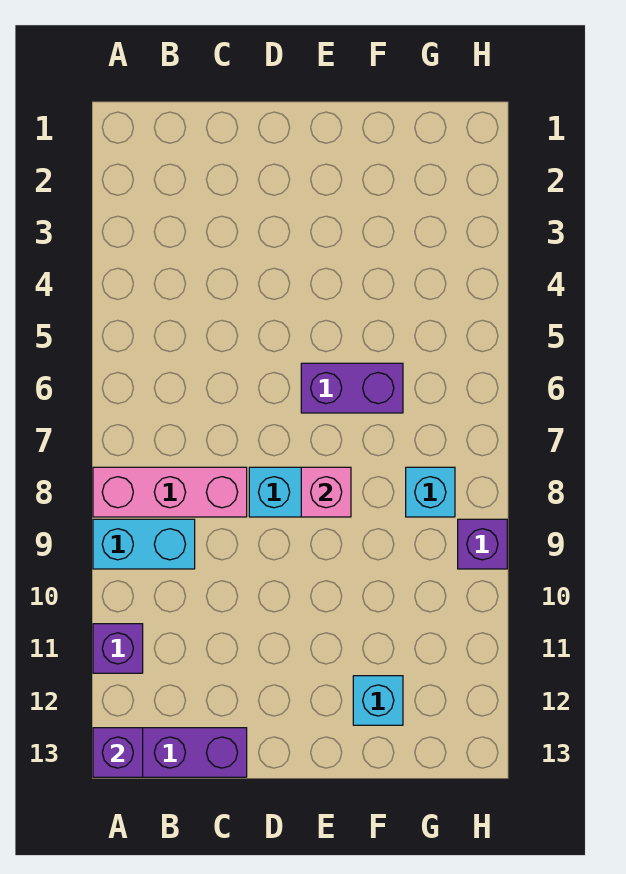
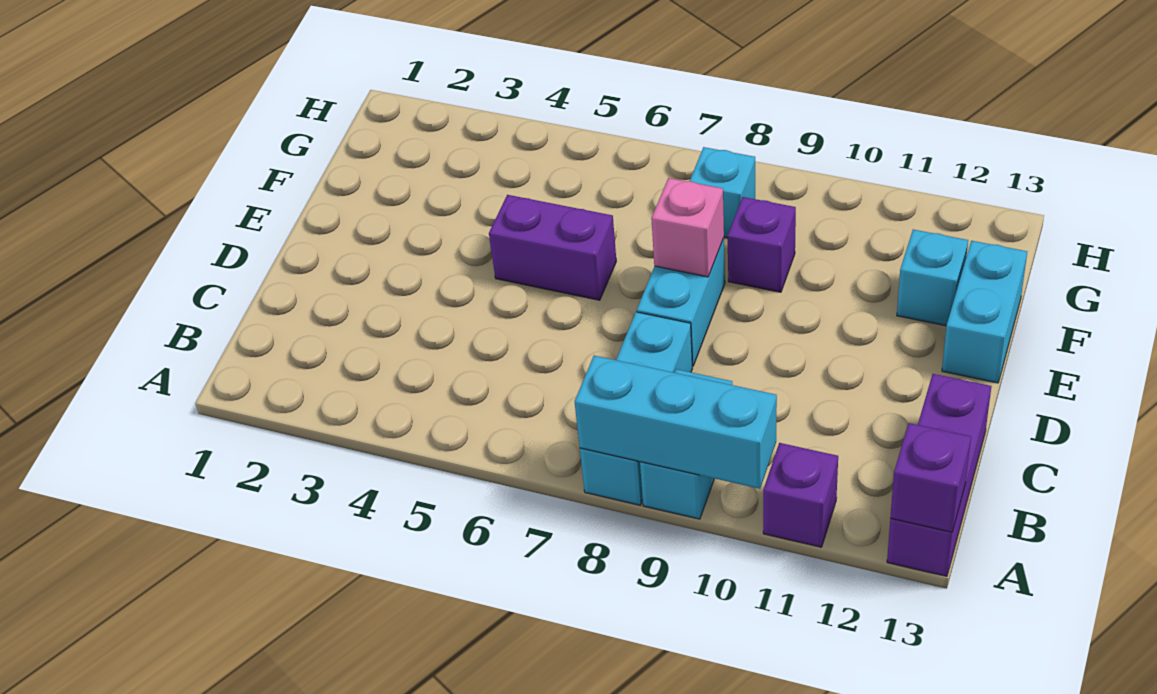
pink 1x3 brick [93,467,247,517] -> cyan 1x3 brick [580,312,692,505]
none -> cyan 1x3 brick [575,356,777,489]
purple 1x2 brick [301,363,403,413] -> purple 1x2 brick turned to [489,195,616,300]
none -> cyan 1x2 brick [942,241,1027,383]
purple 1x1 brick [458,519,507,569] -> purple 1x1 brick moved to [727,197,796,292]

